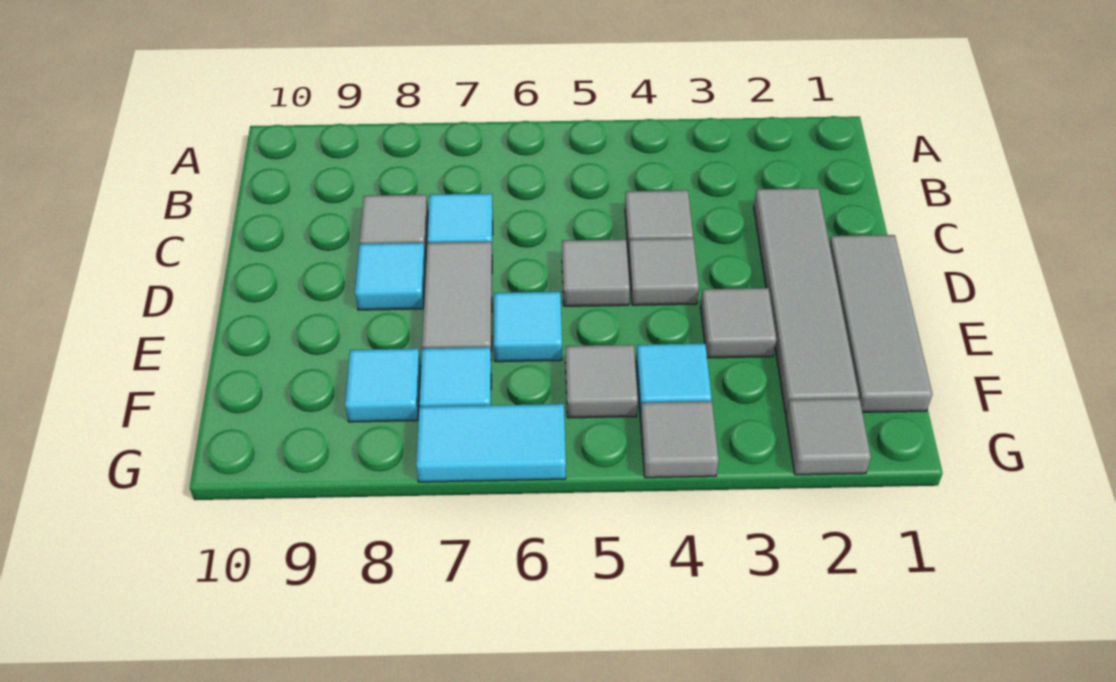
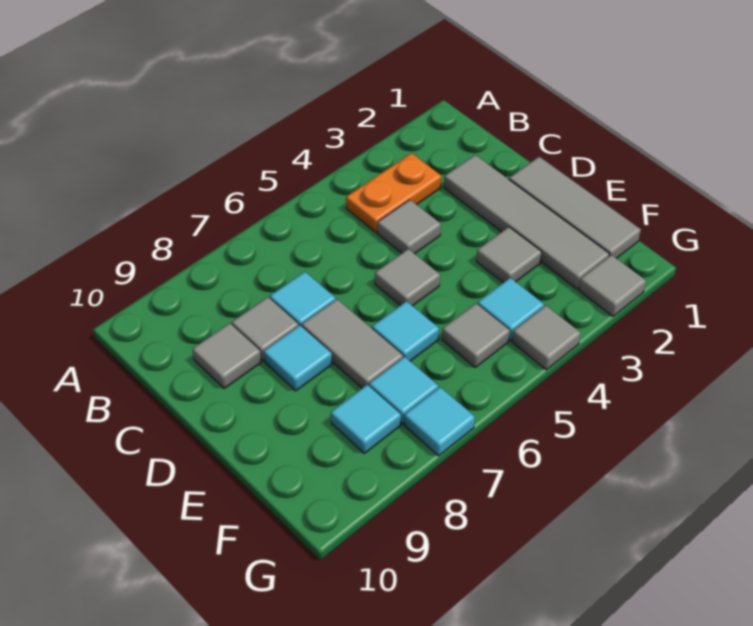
none -> orange 1x2 plate [346,153,441,232]
grey 1x1 tile [628,238,699,305] -> grey 1x1 tile moved to [193,323,261,388]
cyan 1x2 tile [416,404,566,482] -> cyan 1x1 tile [404,387,475,456]

